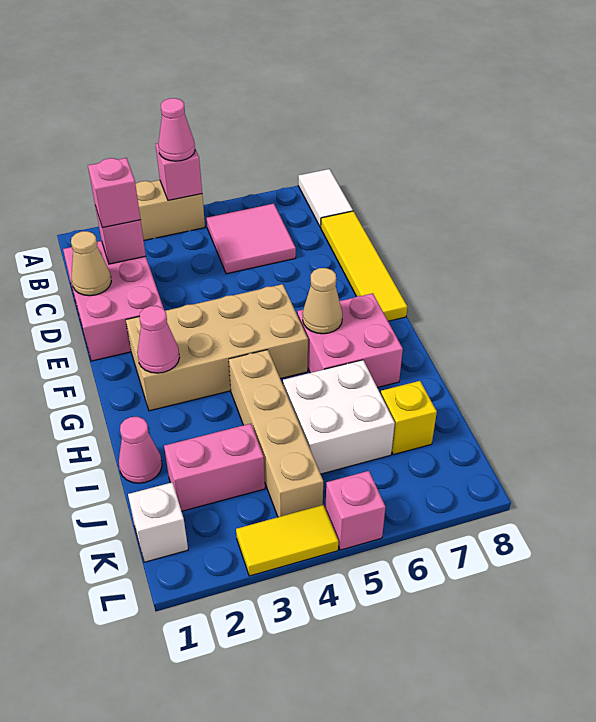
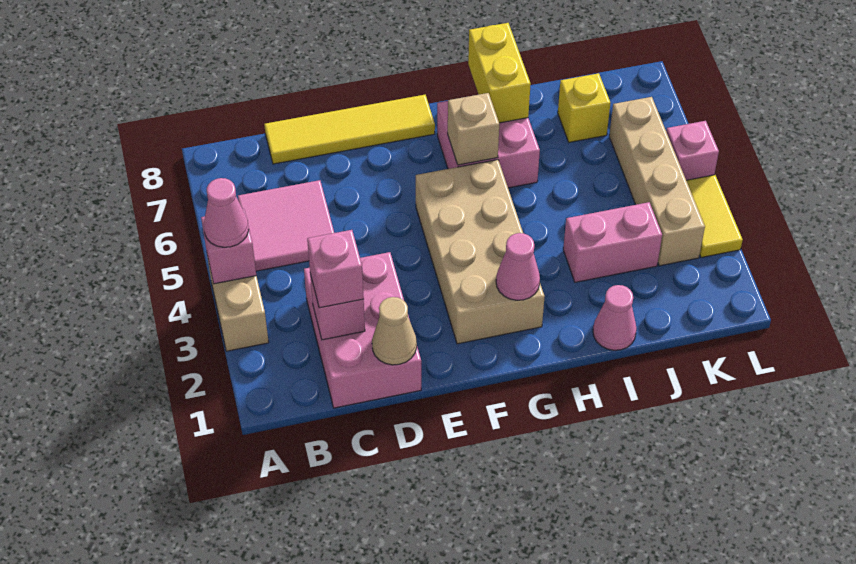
white 1x2 tile [298,169,353,228] -> none
pink 2x3 brick [63,241,164,361] -> pink 2x3 brick turned to [304,252,421,408]
tan 1x1 cone [303,268,343,334] -> tan 1x1 brick [448,93,499,165]
tan 1x4 brick [229,350,323,517] -> tan 1x4 brick turned to [609,97,705,266]
none -> yellow 1x2 brick [468,23,531,123]
white 2x2 brick [283,360,395,474] -> none
pink 1x2 brick [164,424,265,511] -> pink 1x2 brick turned to [563,202,662,282]
white 1x1 brick [128,482,188,562] -> none

